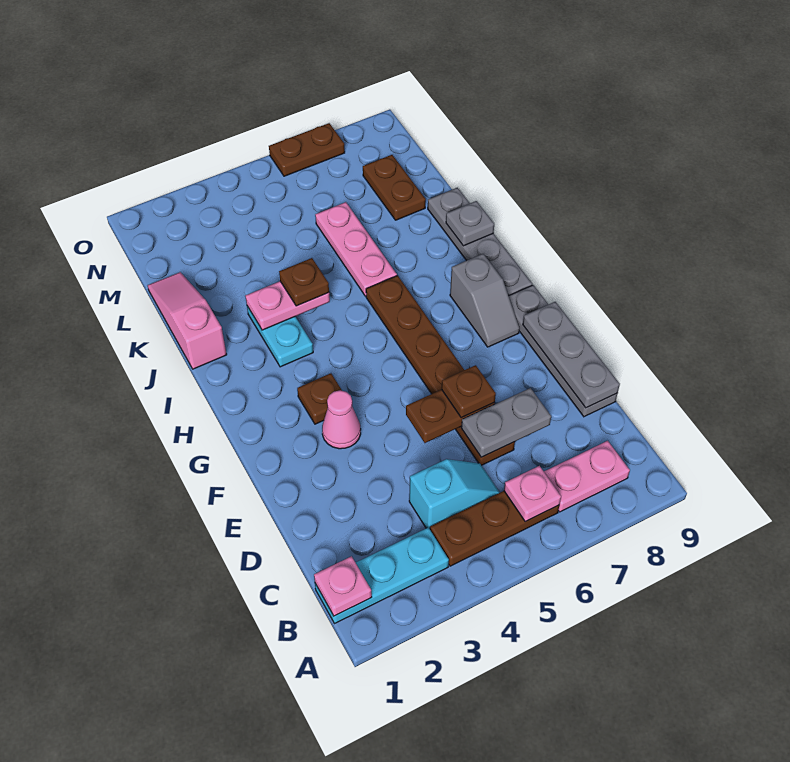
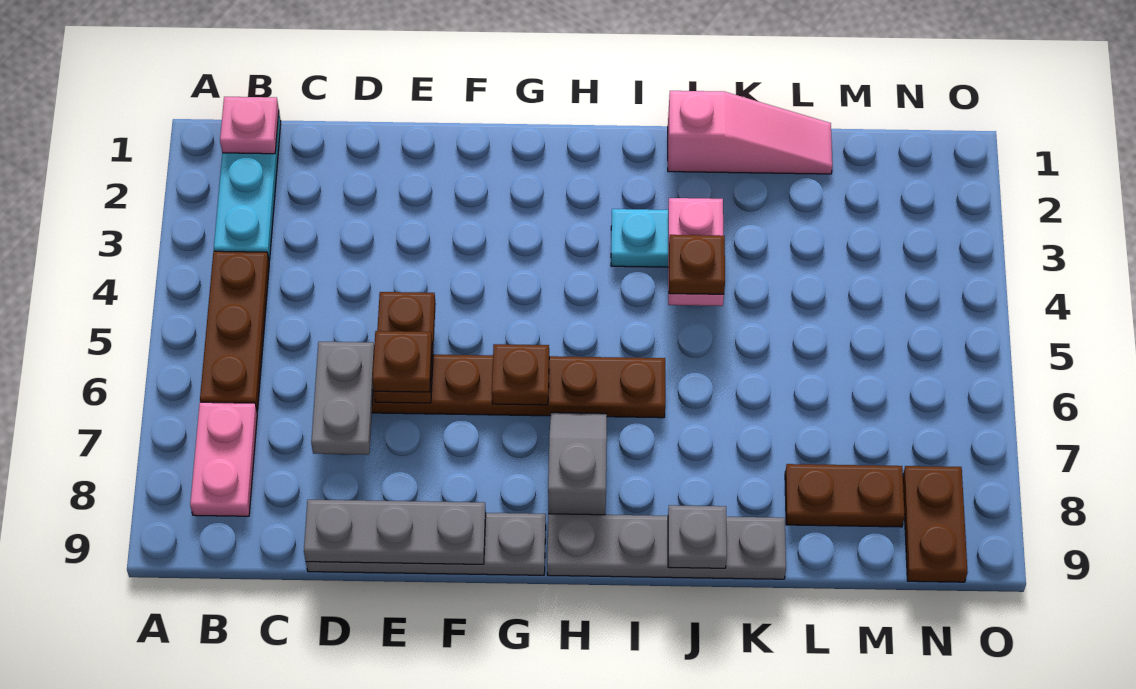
pink 1x1 plate [504,466,561,522] -> none
cyan 1x2 slope [409,459,500,529] -> none
pink 1x1 cone [322,390,361,449] -> none
brown 1x1 plate [297,373,342,424] -> brown 1x1 plate moved to [492,344,549,405]
grey 1x2 slope [450,254,520,347] -> grey 1x2 slope turned to [548,412,607,515]
pink 1x3 plate [315,202,397,296] -> none
brown 1x2 plate [269,123,345,176] -> brown 1x2 plate moved to [903,466,968,582]

